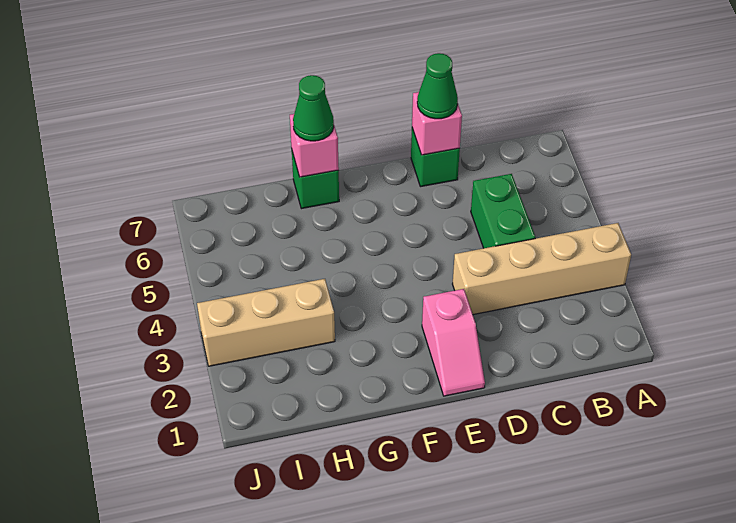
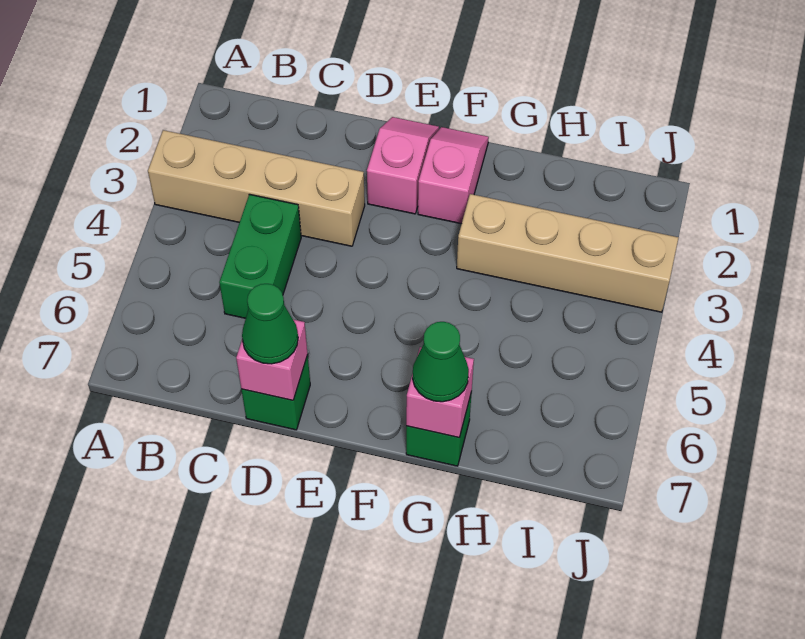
none -> pink 1x2 slope [418,127,489,224]
tan 1x3 brick [197,279,335,366] -> tan 1x4 brick [457,194,679,312]

